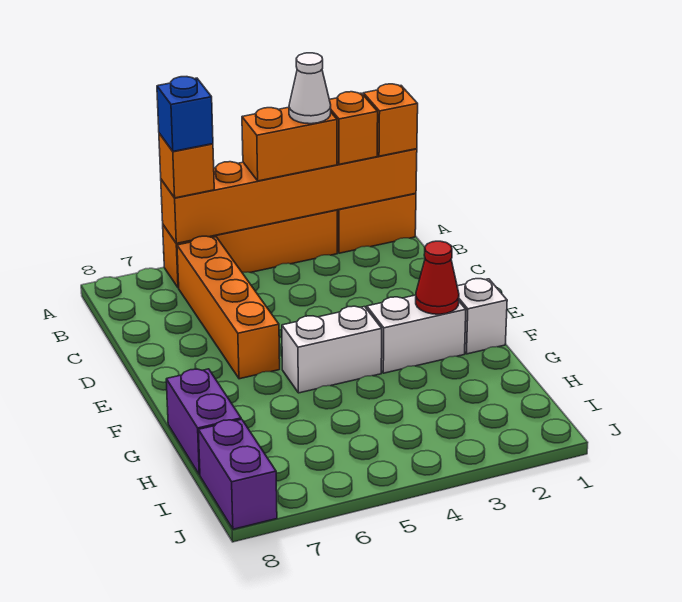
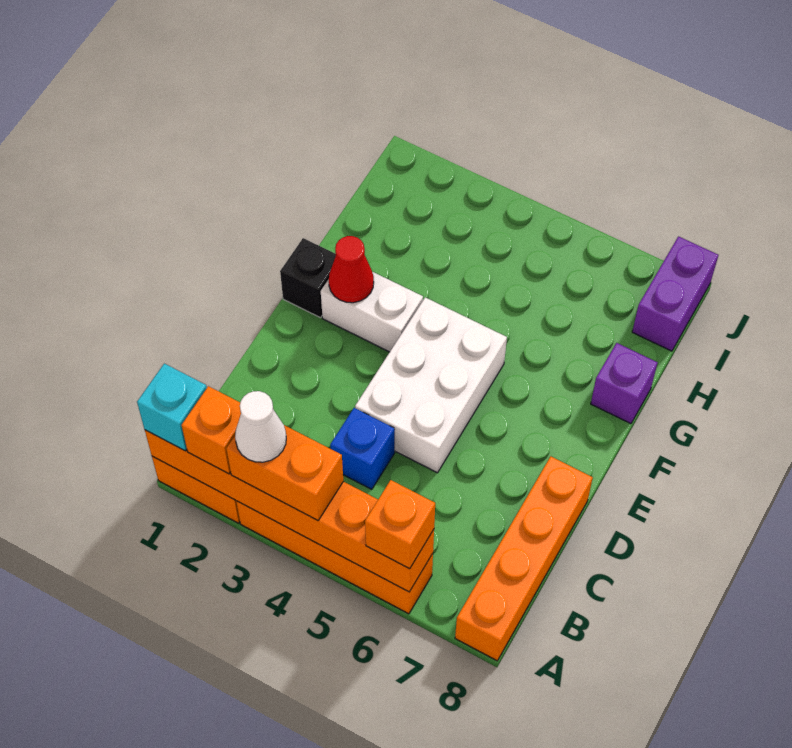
orange 1x1 brick [363,84,418,156] -> cyan 1x1 brick [137,364,207,451]
blue 1x1 brick [157,77,213,151] -> blue 1x1 brick moved to [330,408,395,489]
orange 1x4 brick [177,236,280,379] -> orange 1x4 brick moved to [455,456,593,661]
white 1x1 brick [457,279,507,354] -> black 1x1 brick [280,238,336,318]
white 1x2 brick [282,306,382,393] -> white 2x3 brick [355,297,507,473]
purple 1x2 brick [166,369,241,475] -> purple 1x1 brick [591,343,658,424]

